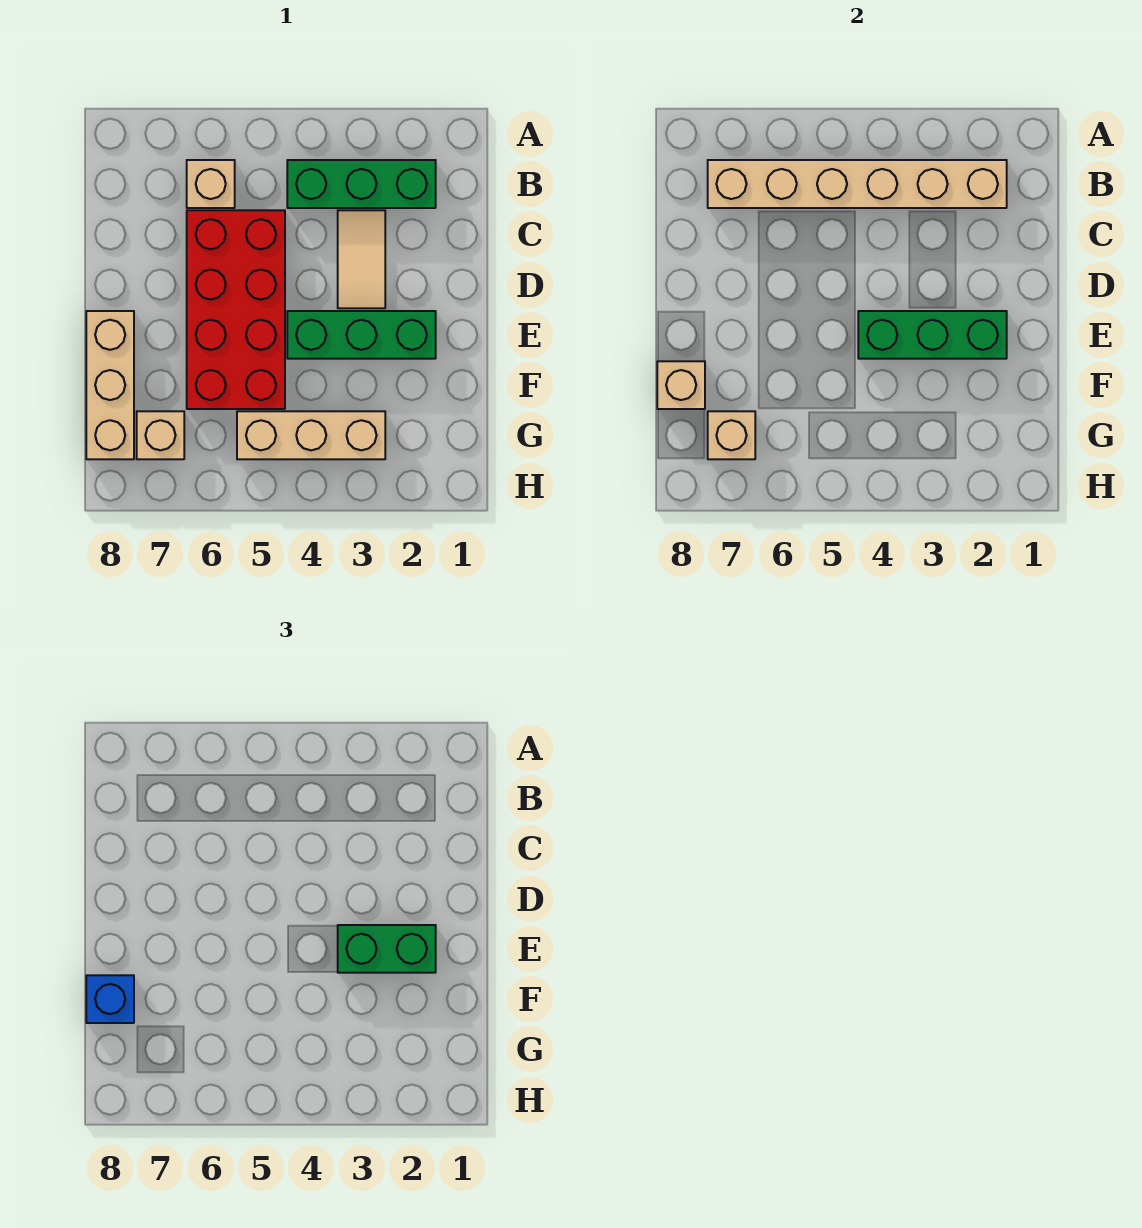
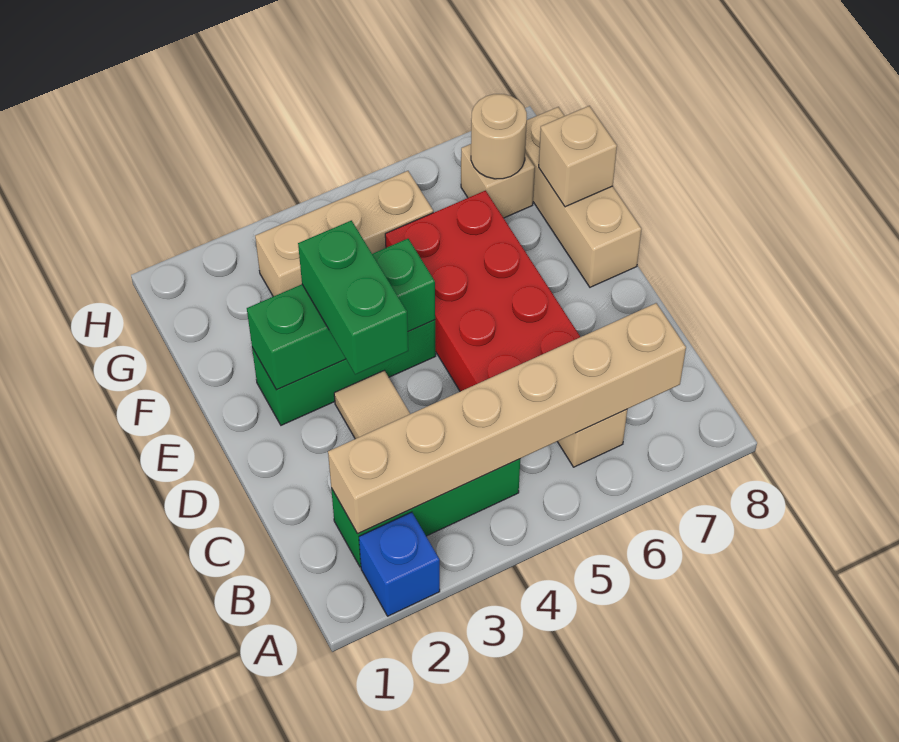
green 1x2 brick [338,925,436,973] -> green 1x2 brick turned to [298,220,408,374]
blue 1x1 brick [86,975,134,1023] -> blue 1x1 brick moved to [359,512,440,616]
tan 1x1 brick [708,411,755,459] -> tan 1x1 round brick [471,94,527,179]

